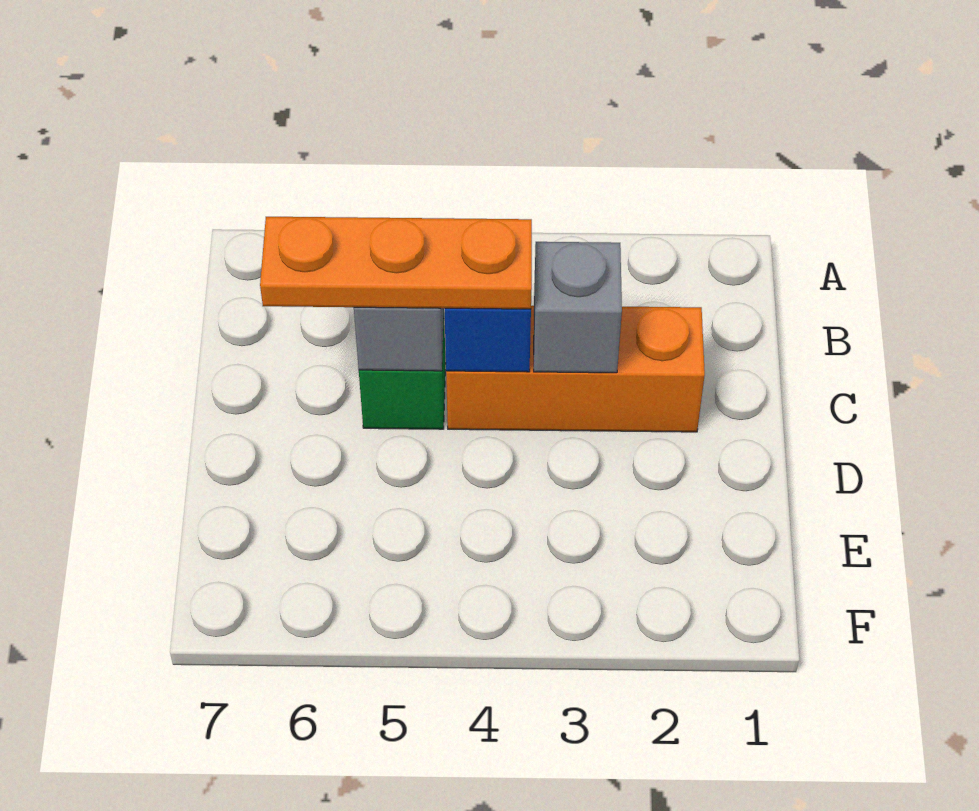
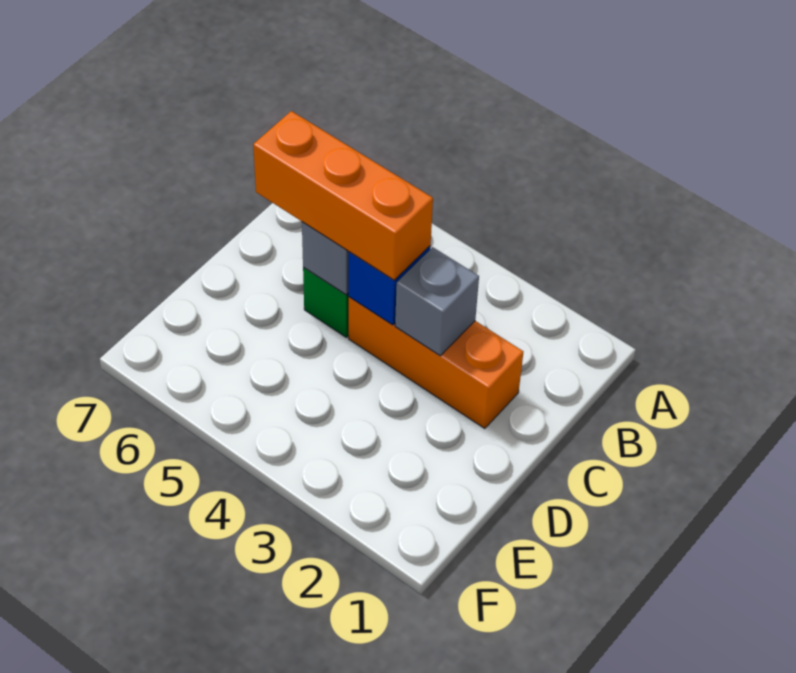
orange 1x3 plate [260,217,532,309] -> orange 1x3 brick [253,111,433,280]

